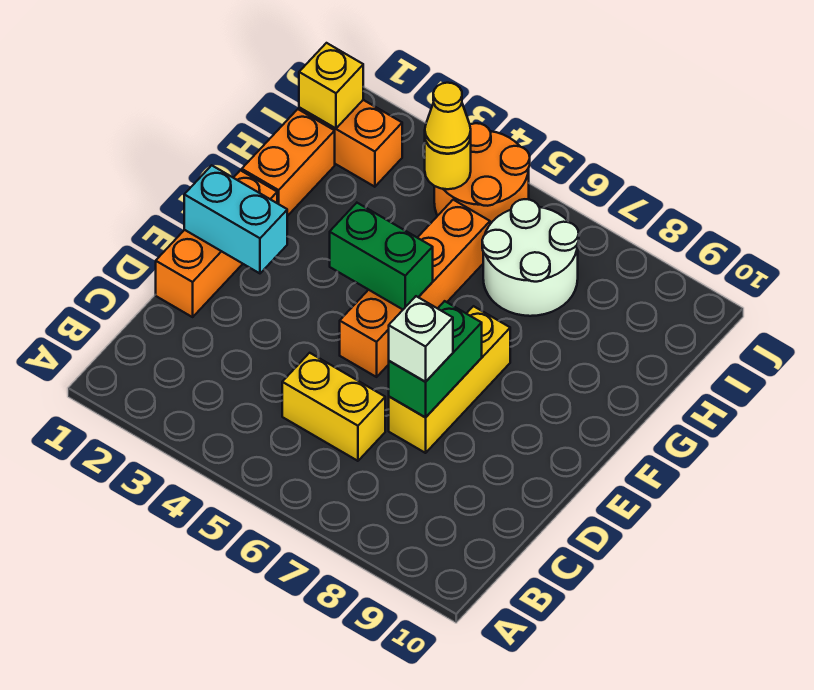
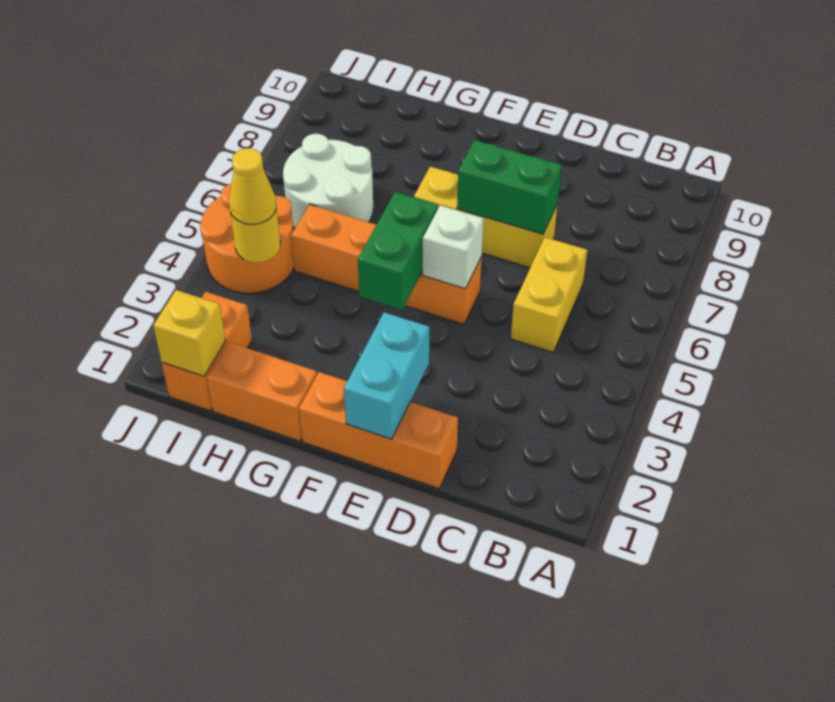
white 1x1 brick [389,296,453,382] -> white 1x1 brick moved to [423,205,484,289]

